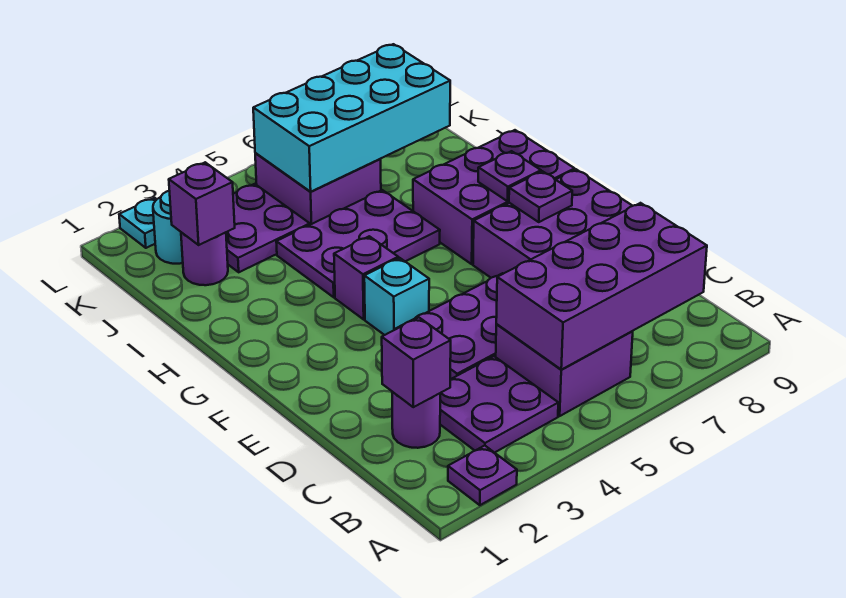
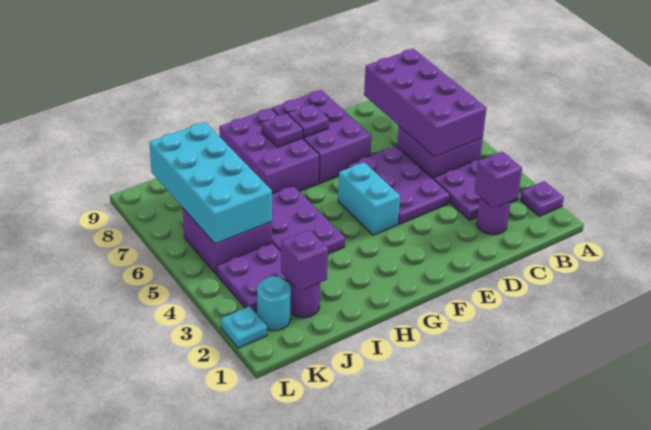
cyan 1x1 brick [364,258,429,335] -> cyan 1x2 brick [338,162,400,235]
purple 1x1 brick [334,236,398,319] -> none

